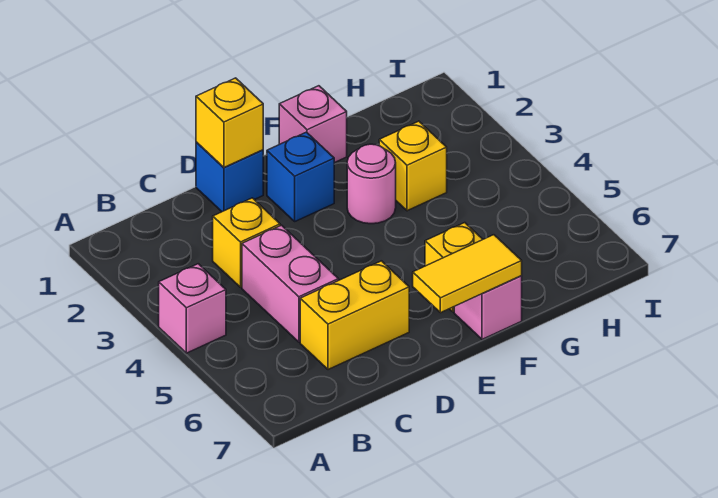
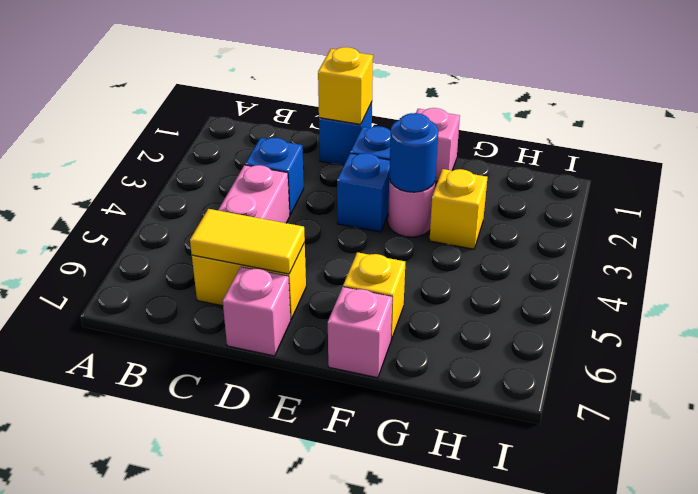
pink 1x1 brick [159,264,226,353] -> pink 1x1 brick moved to [223,267,291,356]
yellow 1x1 brick [213,198,280,287] -> blue 1x1 brick [245,138,304,215]
none -> blue 1x1 brick [337,153,390,232]
yellow 1x2 tile [413,235,522,313] -> yellow 1x2 tile moved to [190,209,305,274]
none -> blue 1x1 round brick [389,113,438,192]

